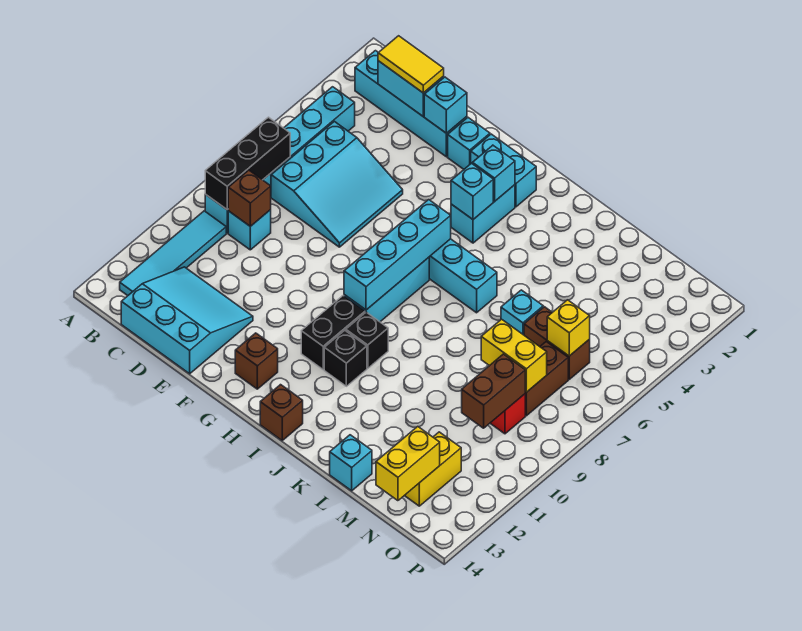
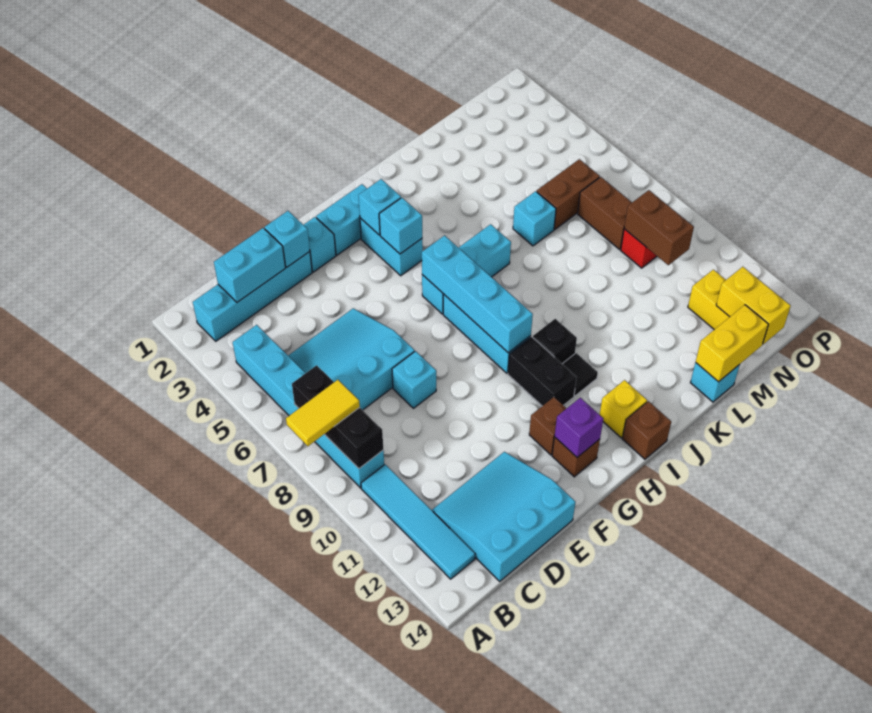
yellow 1x2 tile [378,36,444,93] -> yellow 1x2 tile moved to [286,380,360,446]
cyan 3x3 slope [271,121,403,247] -> cyan 3x3 slope turned to [288,308,415,410]
cyan 1x1 brick [228,210,271,250] -> cyan 1x1 brick moved to [392,351,436,408]
brown 1x1 brick [228,170,271,226] -> brown 1x1 brick moved to [529,397,567,455]
none -> purple 1x1 brick [555,398,603,457]
black 1x1 brick [324,330,367,386] -> black 1x1 tile [563,353,598,396]
yellow 1x2 brick [481,319,547,392] -> yellow 1x2 brick moved to [696,305,768,382]
yellow 1x1 brick [547,300,590,356] -> yellow 1x1 brick moved to [600,380,647,438]

